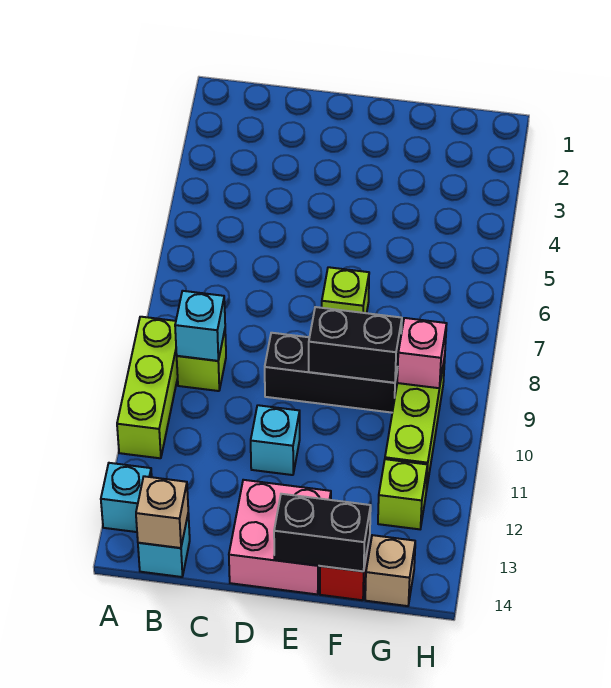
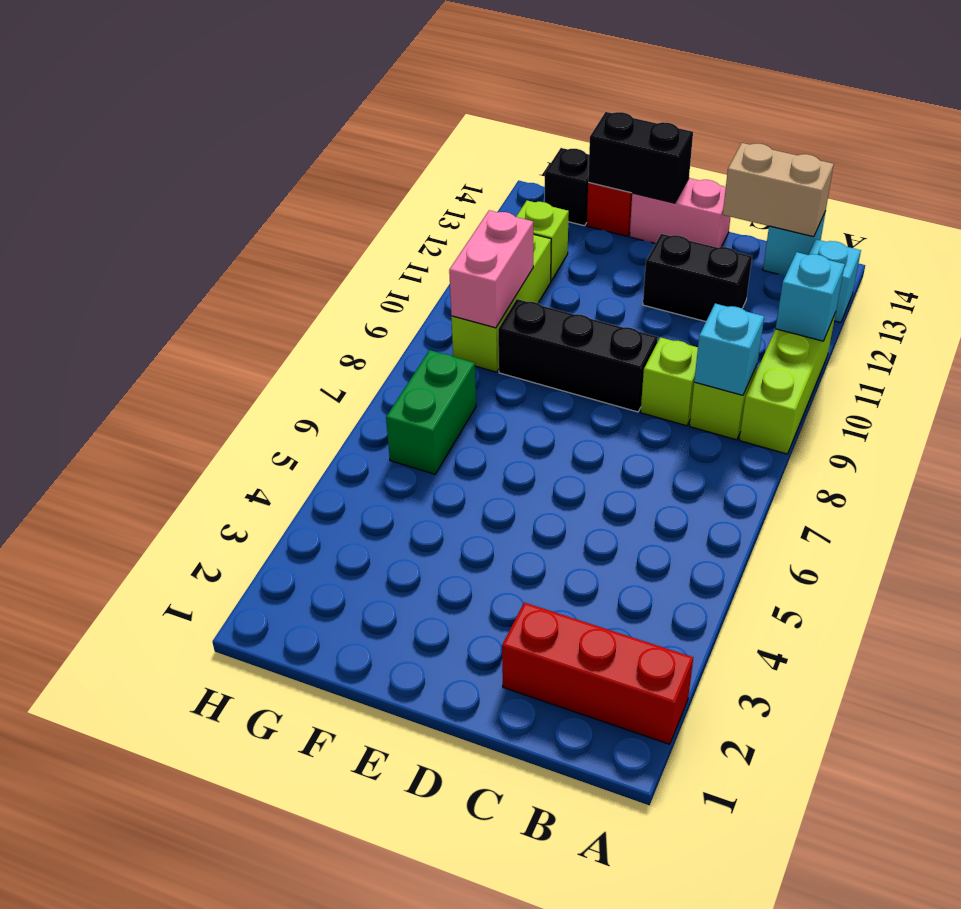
none -> red 1x3 brick [502,603,693,744]
tan 1x1 brick [136,476,188,548] -> tan 1x2 brick [723,143,834,237]
cyan 1x1 brick [251,405,300,475] -> cyan 1x1 brick moved to [776,252,845,341]
pink 2x2 brick [229,480,331,594] -> pink 1x2 brick [630,178,730,248]
lime 1x1 brick [322,267,369,313] -> lime 1x1 brick moved to [641,337,698,426]
black 1x2 brick [309,307,402,383] -> black 1x2 brick moved to [643,234,752,322]
none -> green 1x2 brick [386,350,476,474]
pink 1x1 brick [397,318,447,388] -> pink 1x2 brick [449,210,533,328]
tan 1x1 brick [365,535,415,606] -> black 1x1 brick [545,148,589,226]

